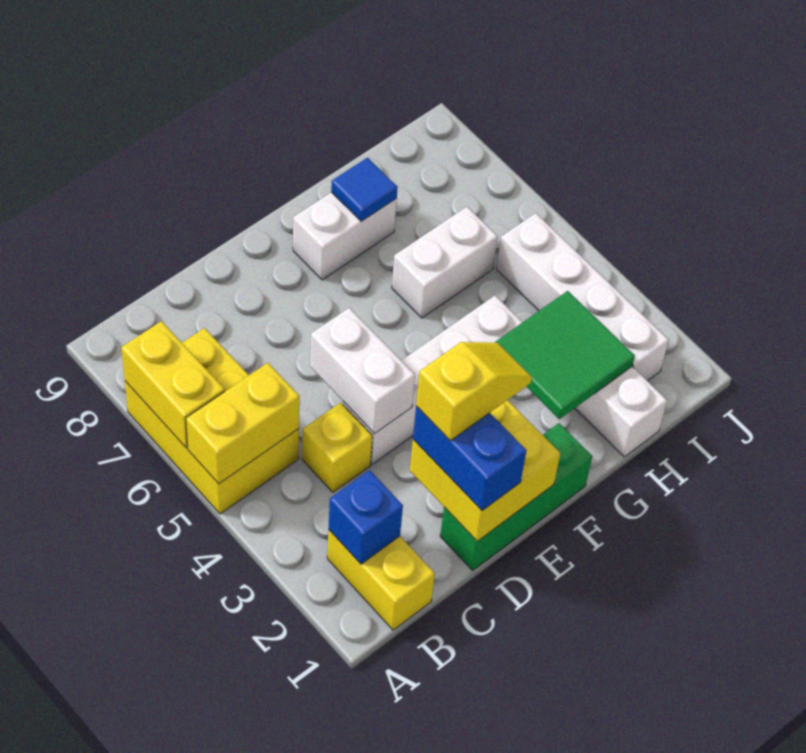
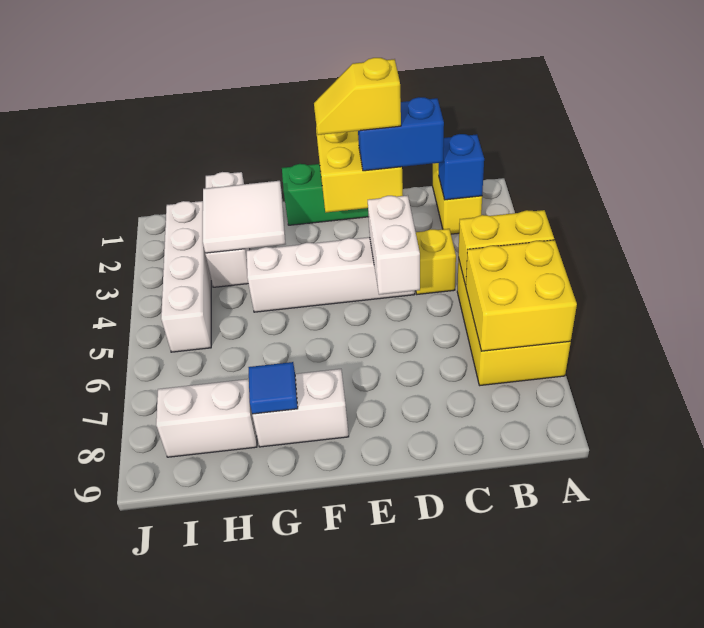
yellow 1x2 brick [121,321,225,448] -> yellow 2x2 brick [465,240,577,351]
blue 1x2 brick [413,406,526,511] -> blue 1x2 brick turned to [358,97,444,171]
green 2x2 tile [494,291,635,419] -> white 2x2 tile [203,181,285,253]
white 1x2 brick [392,207,498,318] -> white 1x2 brick moved to [156,379,257,457]

